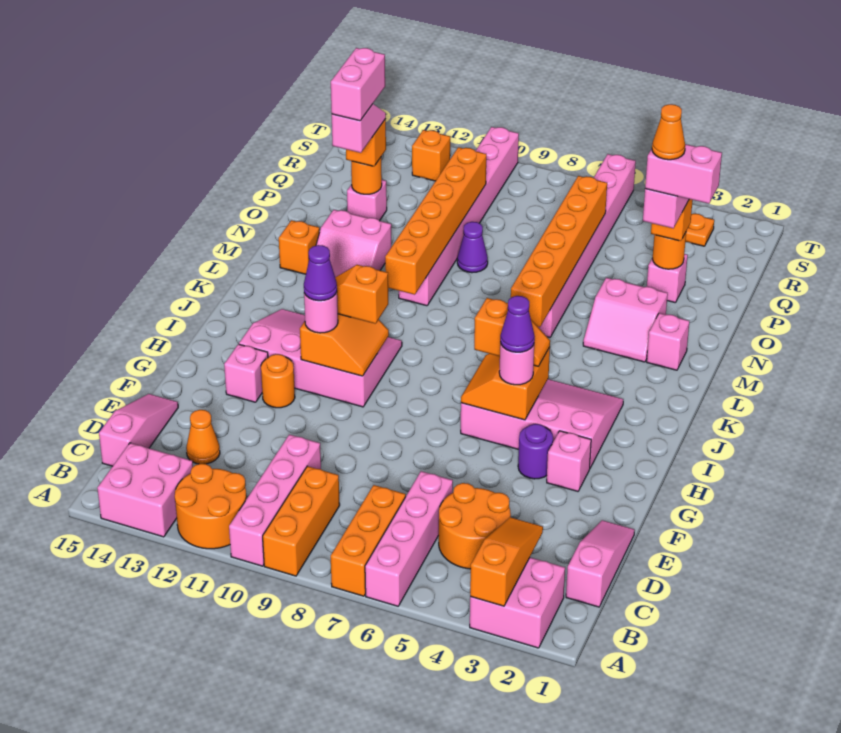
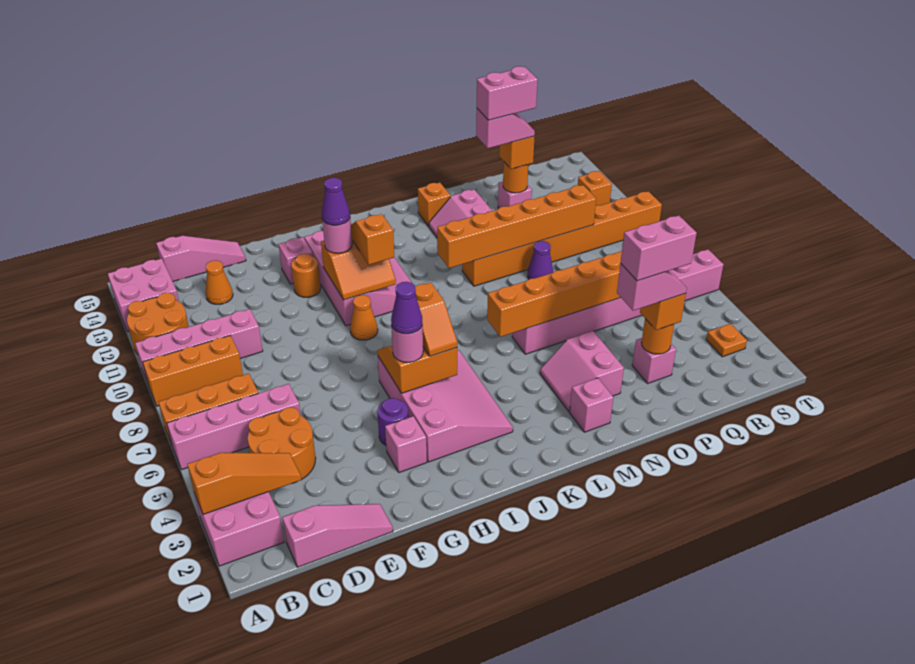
pink 1x8 brick [399,127,519,306] -> orange 1x8 brick [462,191,662,286]
pink 1x2 brick [645,144,722,204] -> pink 1x2 brick turned to [620,216,697,281]
orange 1x1 cone [652,104,685,160] -> orange 1x1 cone moved to [350,295,378,340]

